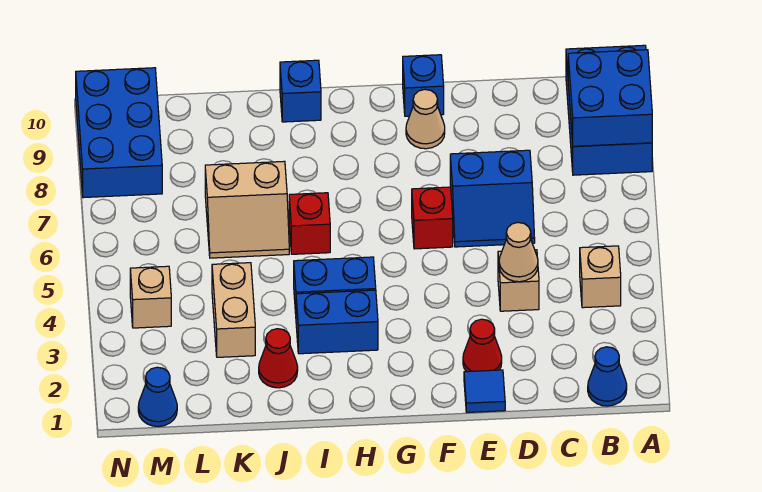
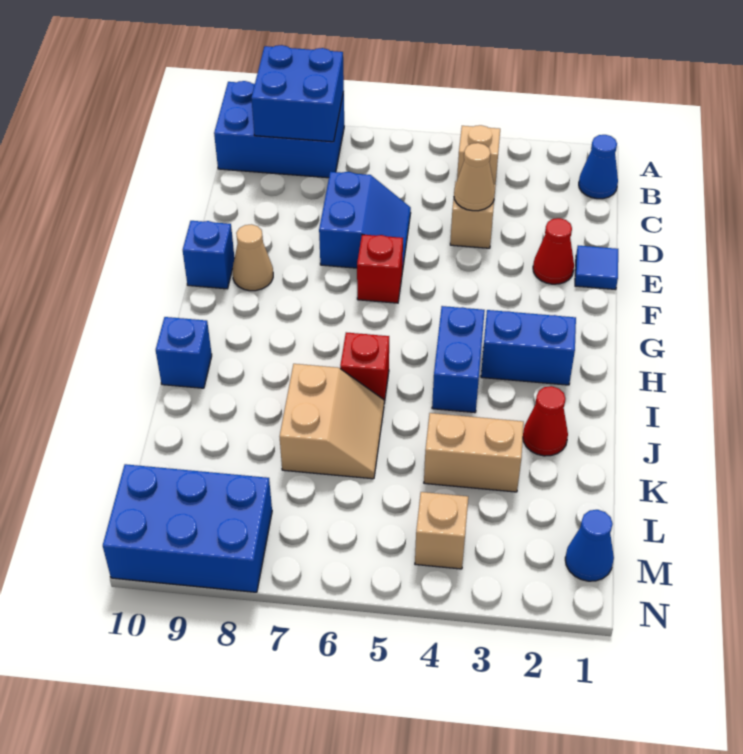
blue 1x2 brick [296,290,378,354] -> blue 1x2 brick turned to [481,310,576,385]

